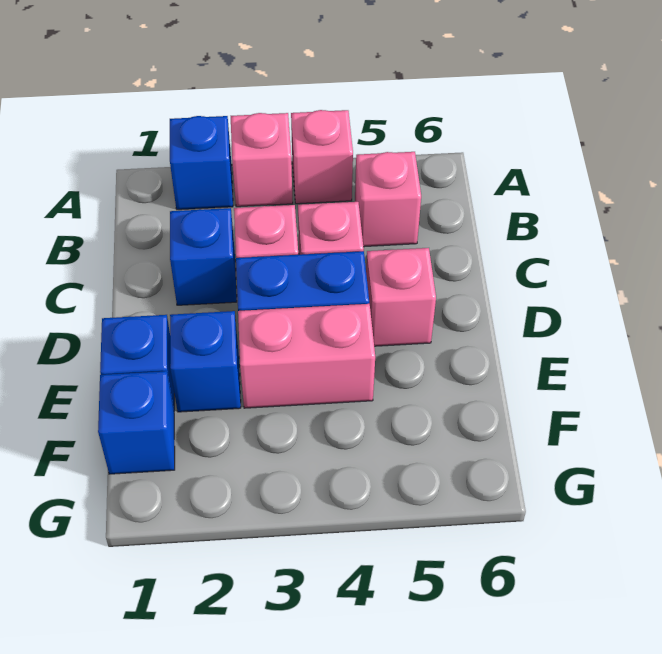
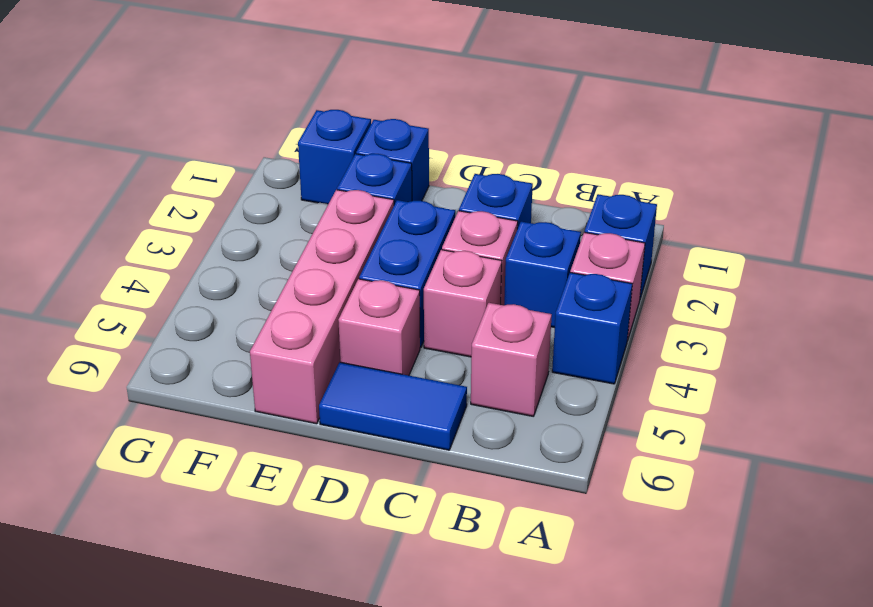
pink 1x1 brick [291,110,353,204] -> blue 1x1 brick [552,273,632,384]
none -> blue 1x1 brick [504,222,581,328]
none -> blue 1x2 tile [319,362,467,450]
pink 1x2 brick [238,304,375,408] -> pink 1x4 brick [250,190,394,424]

